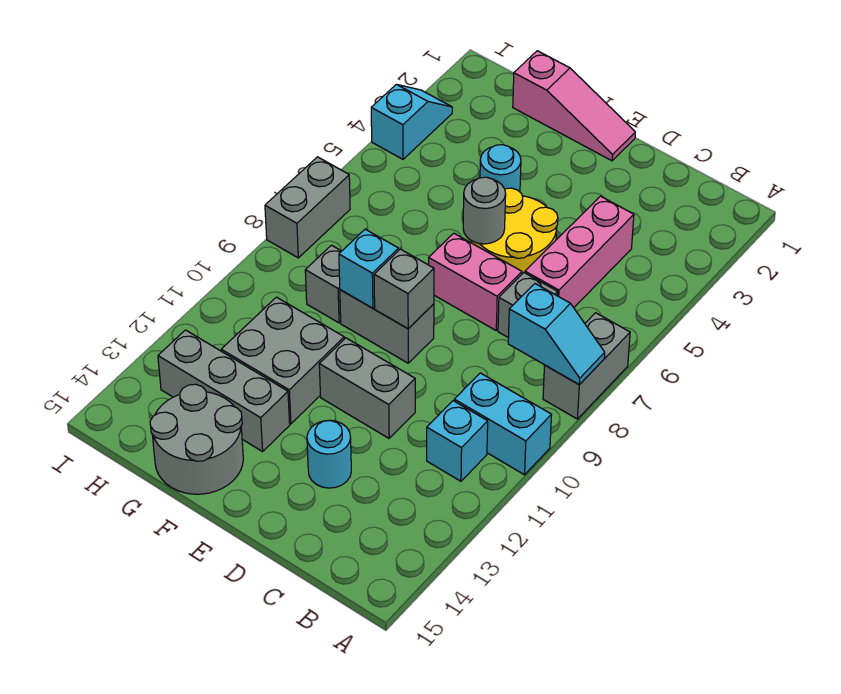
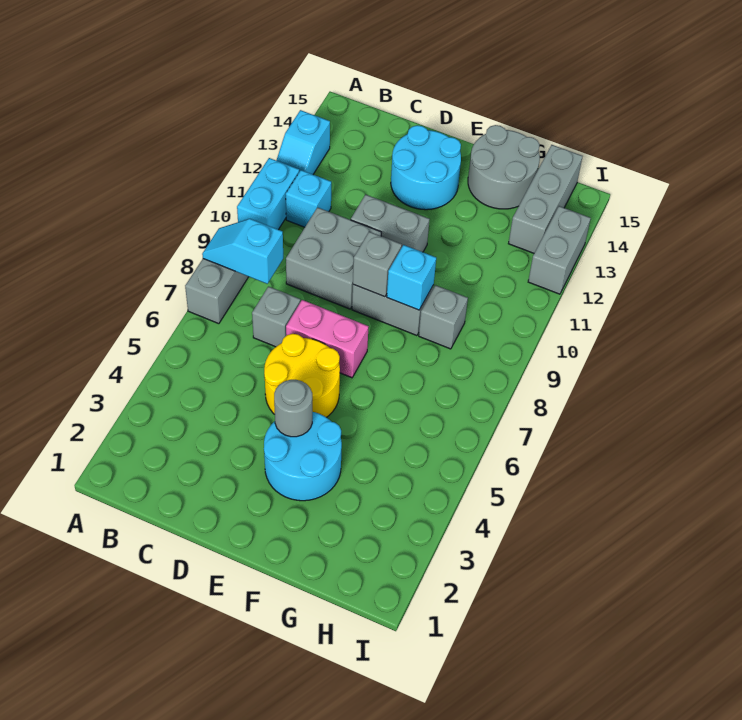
cyan 1x2 brick [454,373,551,475] -> cyan 1x2 brick turned to [237,158,299,230]
pink 1x3 brick [525,196,634,308] -> none
cyan 1x1 round brick [307,420,351,488] -> cyan 2x2 round brick [391,125,461,210]
pink 1x3 slope [513,51,635,161] -> none
grey 1x1 round brick [463,177,506,244] -> grey 1x1 round brick moved to [274,380,312,437]
cyan 1x1 round brick [480,145,521,192] -> cyan 2x2 round brick [264,412,342,501]
grey 2x2 brick [221,297,344,424] -> grey 2x2 brick moved to [286,207,381,309]
grey 1x3 brick [158,330,290,452] -> grey 1x3 brick turned to [508,145,583,253]
cyan 1x2 slope [371,84,452,159] -> cyan 1x2 slope moved to [276,110,330,174]
grey 1x2 brick [265,157,350,258] -> grey 1x2 brick moved to [528,206,591,294]

